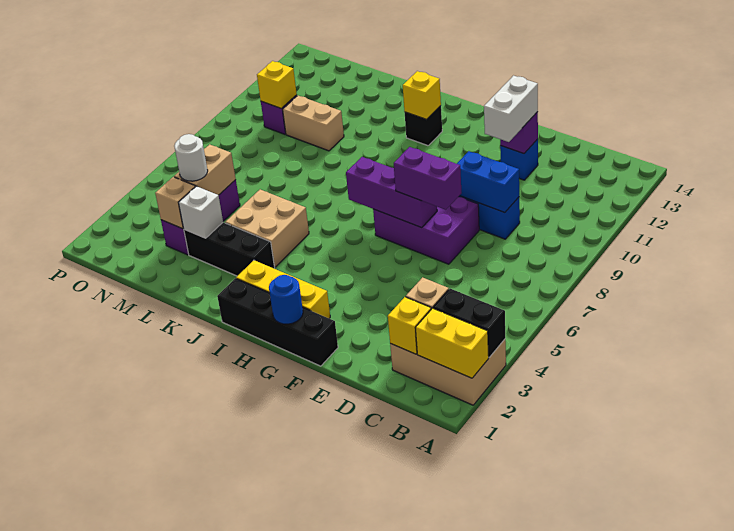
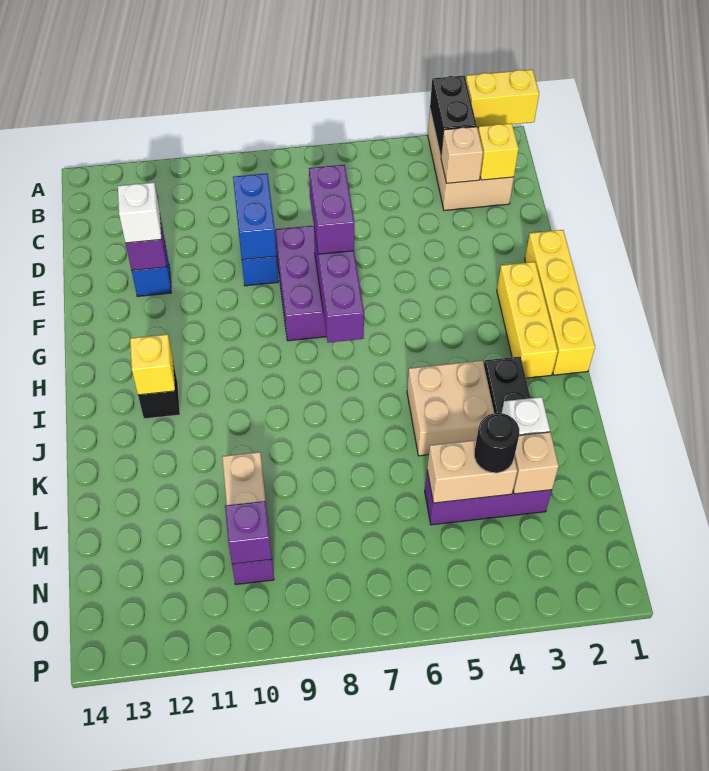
yellow 1x2 brick [416,308,489,378] -> yellow 1x2 brick turned to [466,70,539,127]
white 1x2 brick [484,76,538,142] -> white 1x1 brick [118,182,161,243]
black 1x4 brick [217,278,338,366] -> yellow 1x4 brick [525,230,595,375]
blue 1x1 round brick [269,275,303,324] -> none
white 1x1 round brick [174,134,208,181] -> black 1x1 round brick [474,413,520,473]
yellow 1x1 brick [257,61,297,109] -> purple 1x1 brick [225,501,272,564]

